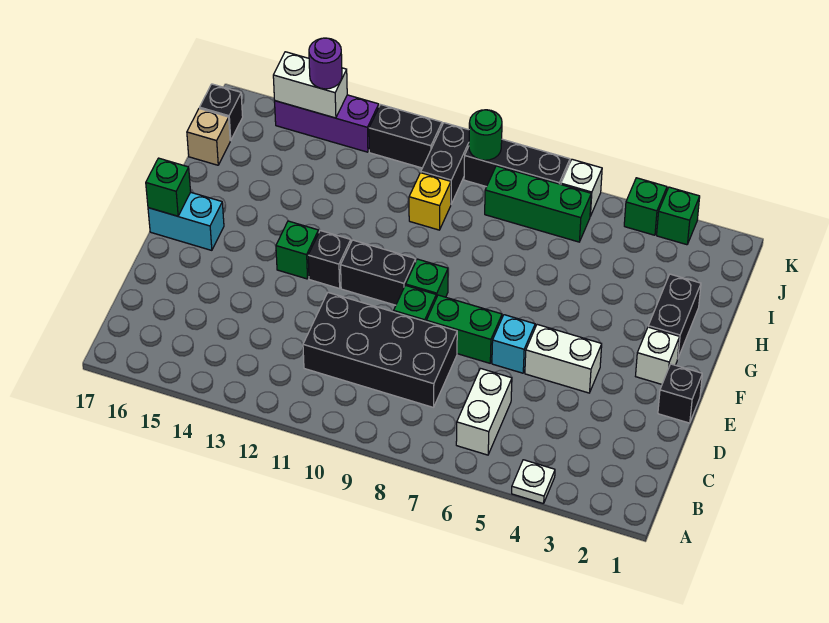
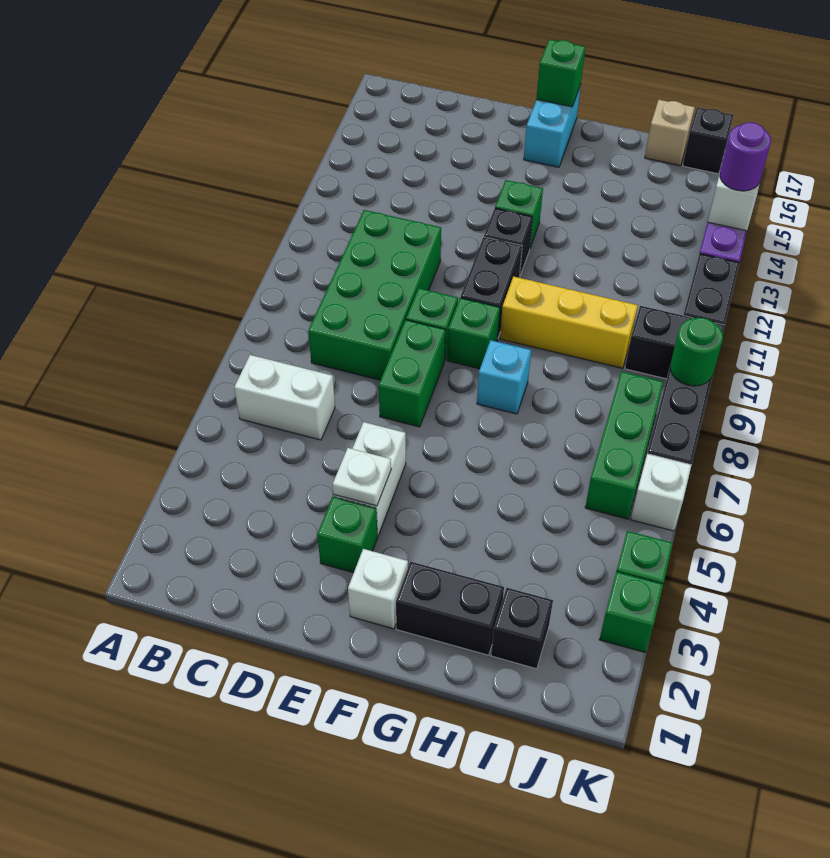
white 1x1 plate [512,460,555,504] -> white 1x1 plate moved to [333,448,391,506]
black 2x4 brick [303,293,457,407] -> green 2x4 brick [308,210,441,380]
black 1x1 brick [658,364,702,423] -> black 1x1 brick moved to [491,588,553,669]
none -> green 1x1 brick [317,497,378,573]
cyan 1x1 brick [492,315,535,373] -> cyan 1x1 brick moved to [477,340,531,414]
yellow 1x1 brick [409,173,451,230] -> yellow 1x3 brick [500,276,638,368]

